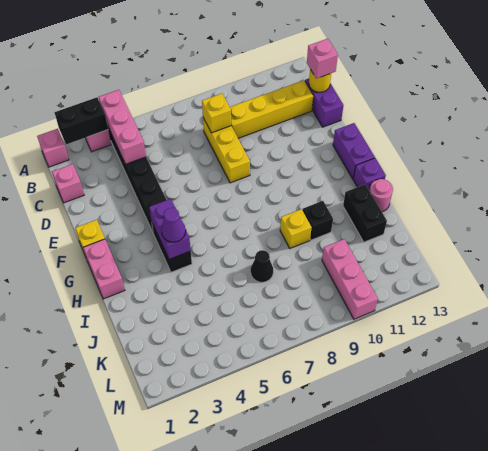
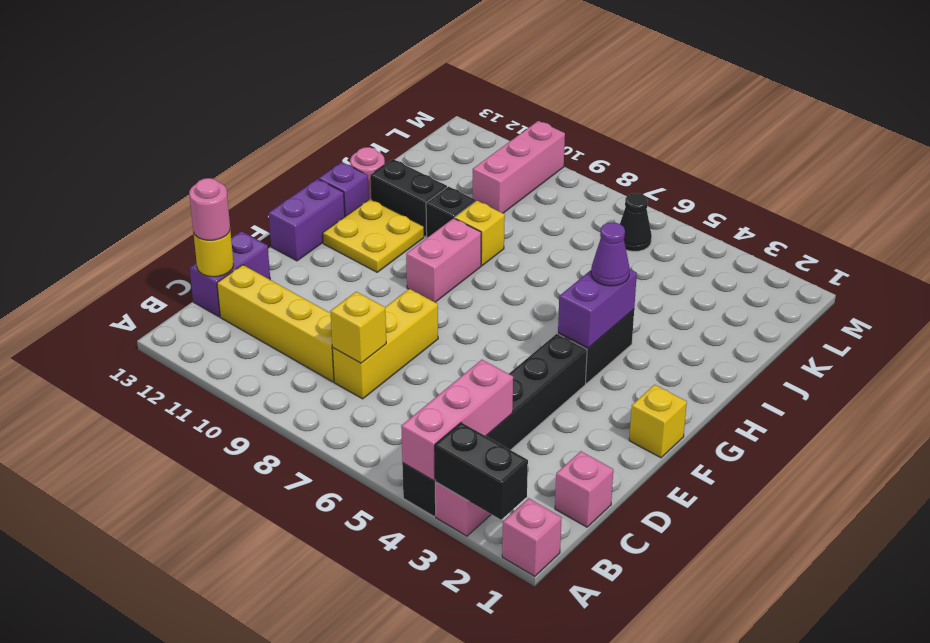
pink 1x1 brick [307,39,338,78] -> pink 1x1 round brick [189,178,230,240]
pink 1x2 brick [83,239,125,299] -> pink 1x2 brick moved to [406,218,481,302]
none -> yellow 2x2 plate [323,199,424,272]
black 1x2 brick [343,184,387,242] -> black 1x2 brick turned to [370,159,447,236]
black 1x1 cone [251,250,273,282] -> black 1x1 cone moved to [620,193,652,251]

